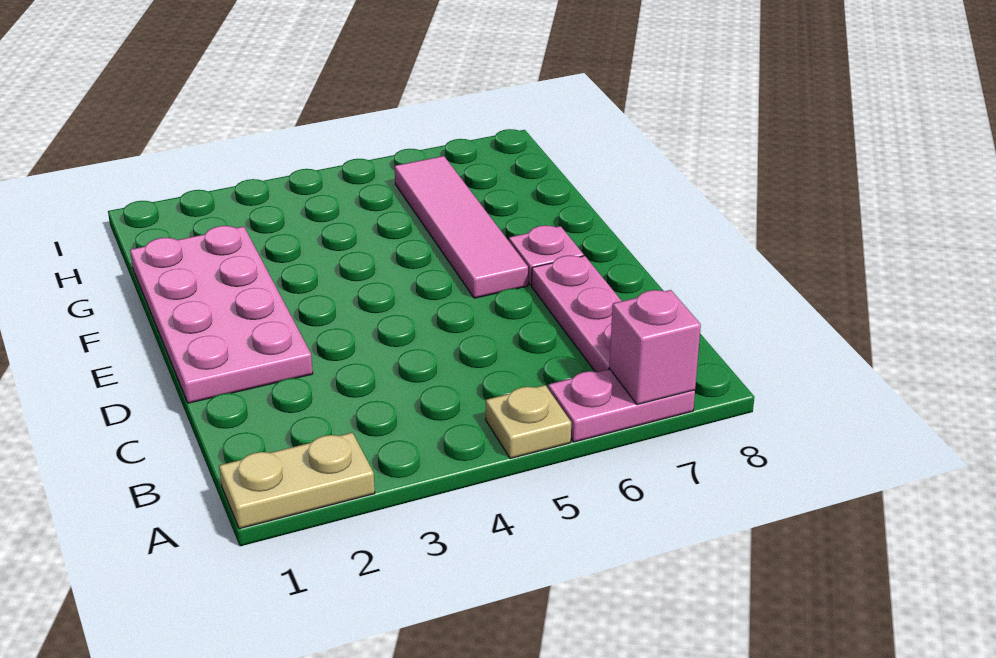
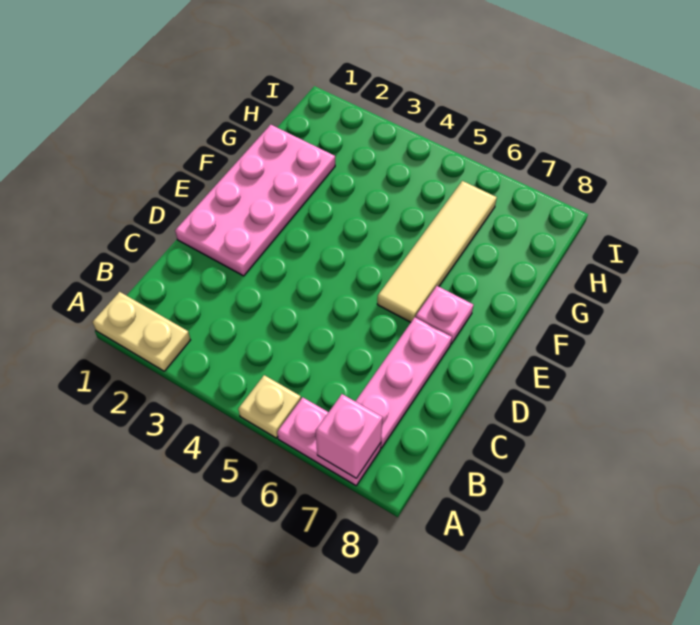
pink 1x4 tile [395,156,528,298] -> tan 1x4 tile [377,181,497,322]

